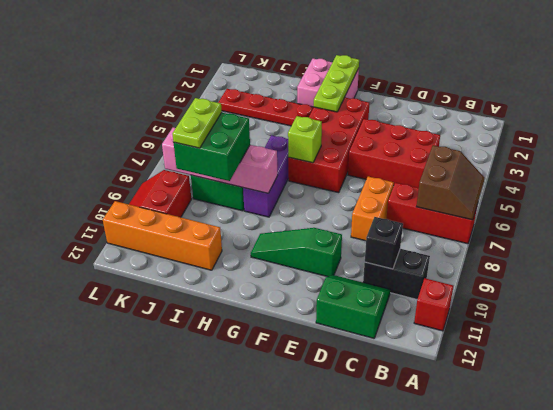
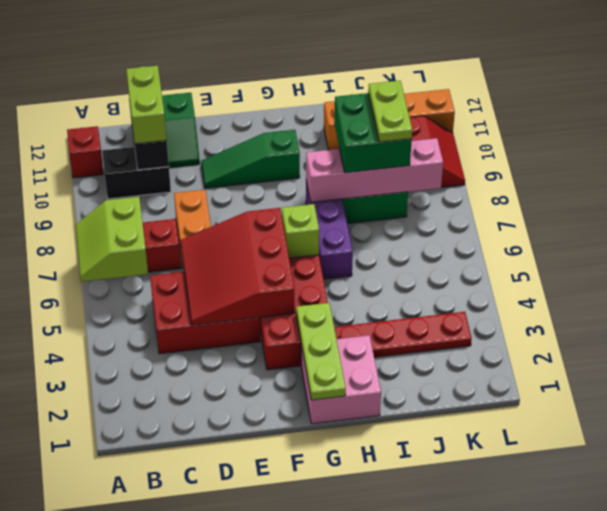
brown 2x2 slope [416,145,485,220] -> lime 2x2 slope [75,197,148,282]
none -> lime 1x2 brick [126,66,167,144]
none -> red 3x3 slope [180,208,295,325]
green 1x3 slope [251,228,342,277] -> green 1x3 slope turned to [201,130,300,188]

